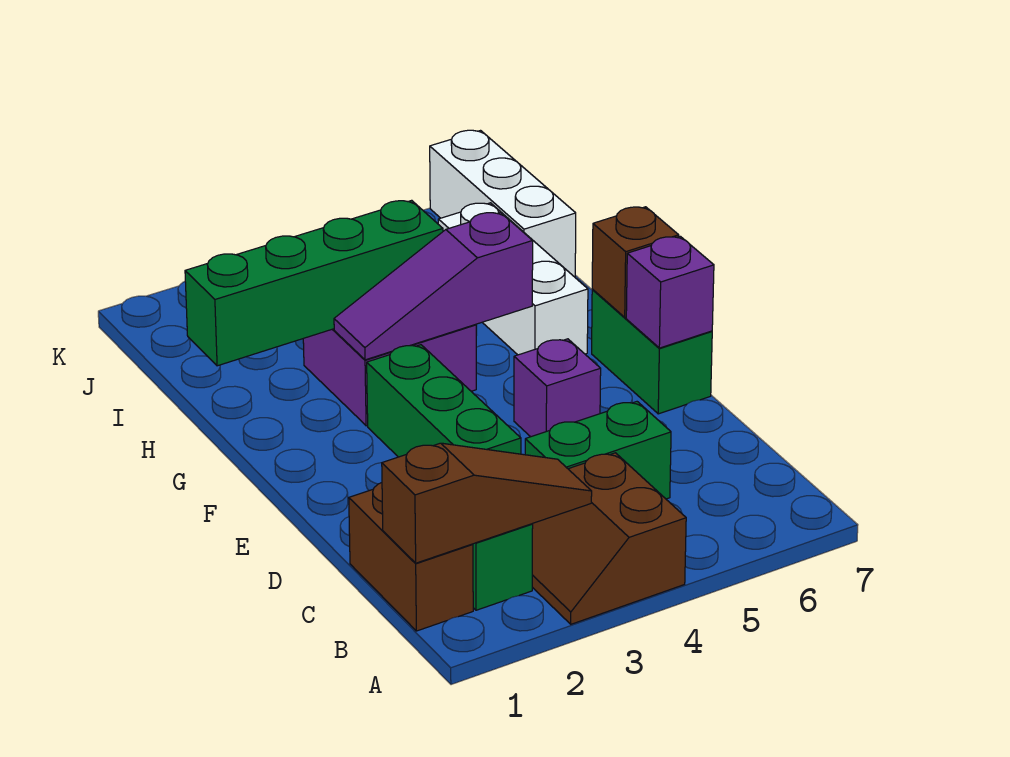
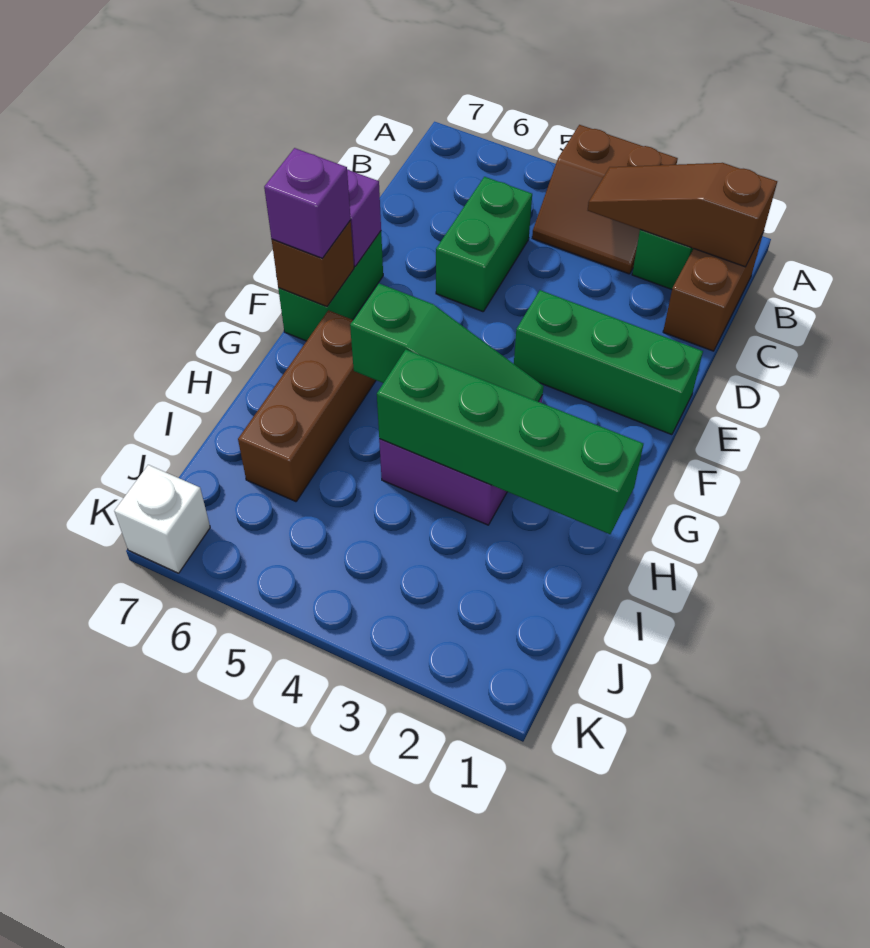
brown 2x2 slope [532,453,686,624] -> brown 2x2 slope turned to [532,125,678,274]
green 1x2 brick [525,402,671,499] -> green 1x2 brick turned to [436,177,532,312]
green 1x3 brick [367,345,521,457] -> green 1x3 brick turned to [514,290,703,435]
purple 1x1 brick [514,339,601,437] -> purple 1x1 brick moved to [264,148,351,258]
purple 1x3 slope [334,212,533,360] -> green 1x3 slope [350,283,543,402]
white 1x3 brick [438,203,588,355] -> brown 1x3 brick [238,310,376,502]
white 1x3 brick [430,130,576,277] -> white 1x1 brick [114,465,210,573]

